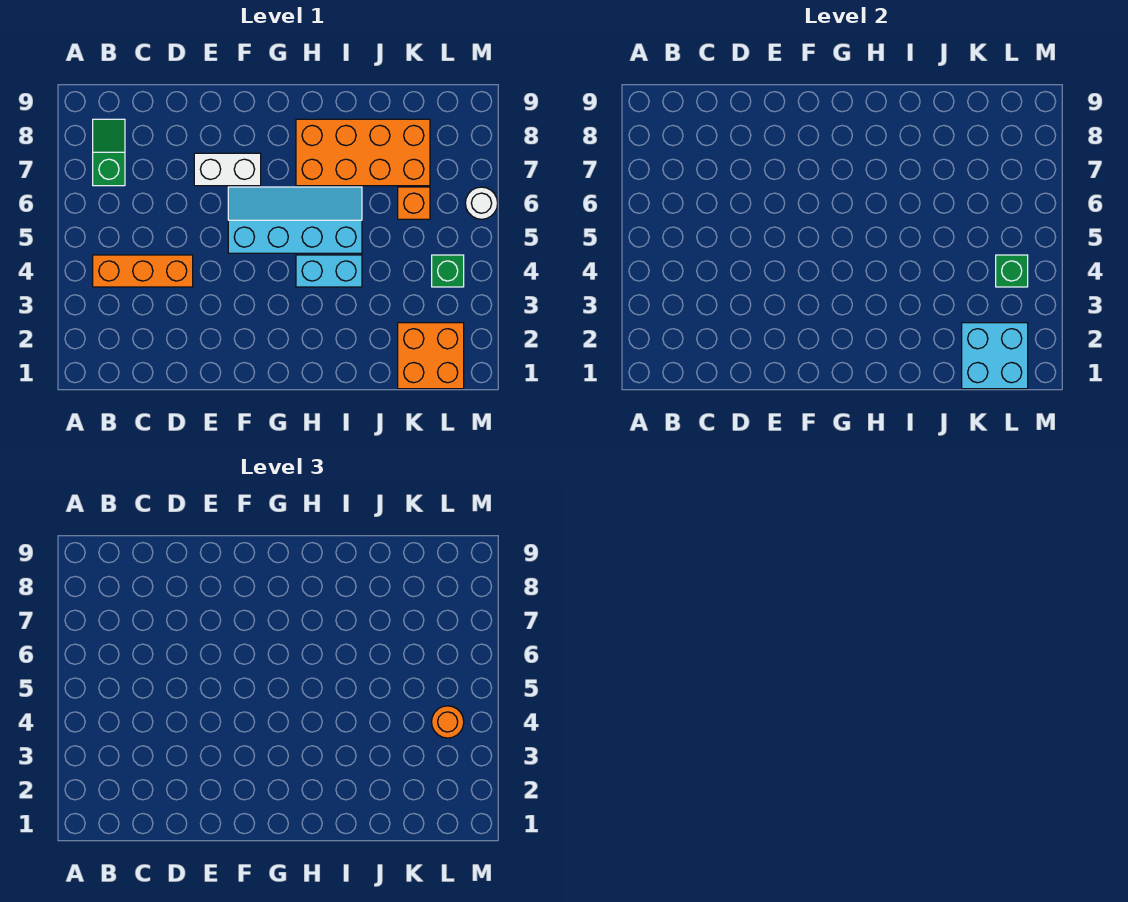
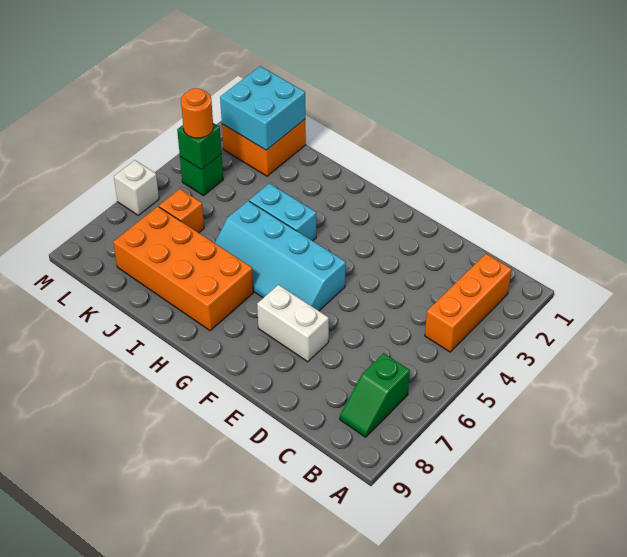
orange 1x3 brick [93,255,193,287] -> orange 1x3 brick turned to [425,254,512,352]
white 1x1 round brick [465,187,498,219] -> white 1x1 brick [114,160,159,215]

